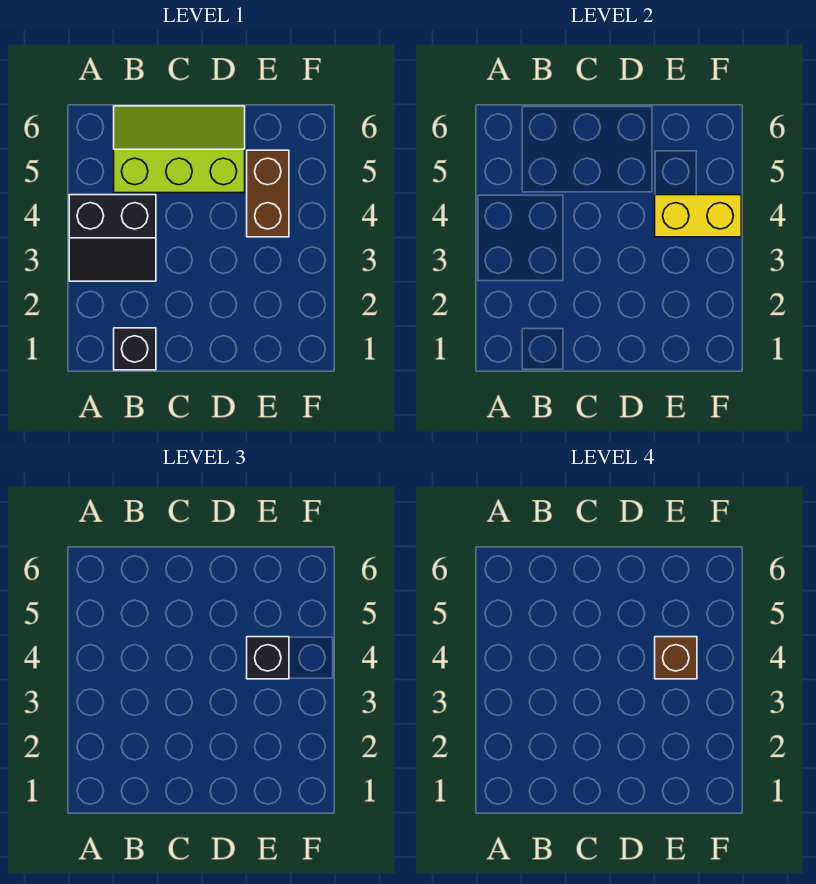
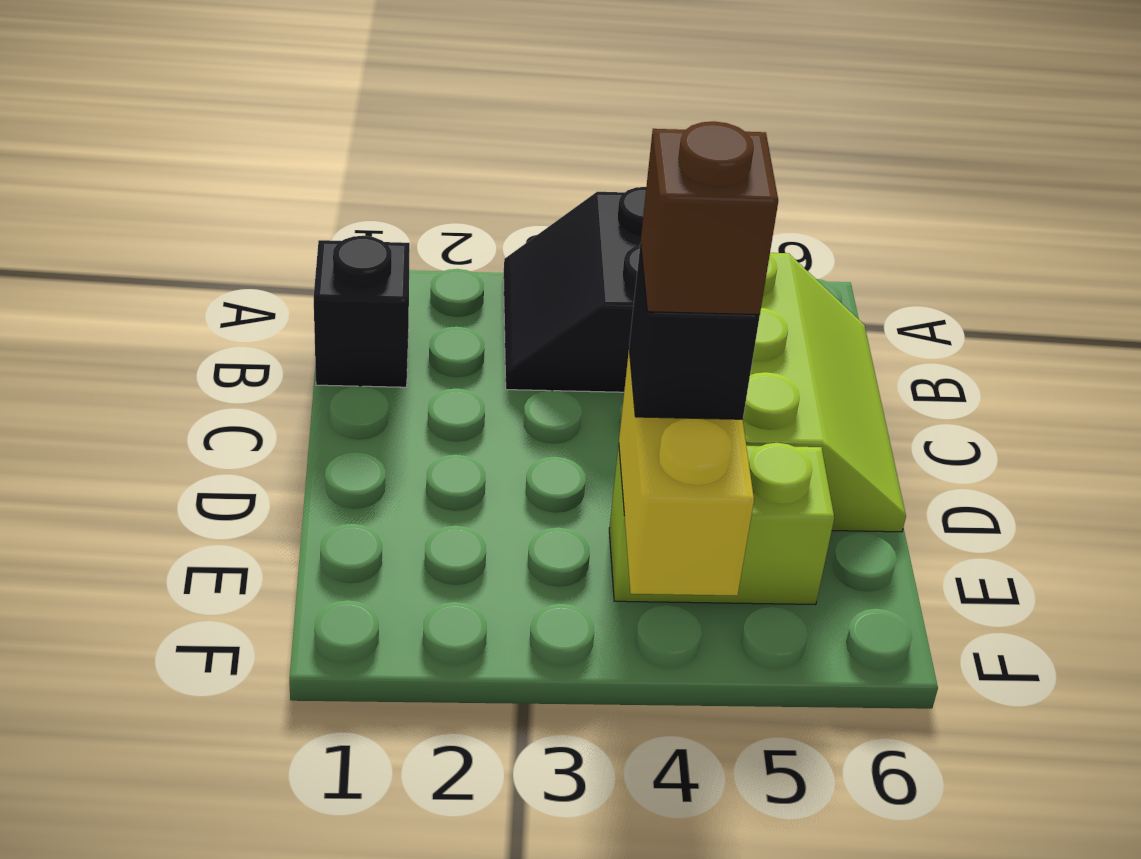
brown 1x2 brick [247,150,289,237] -> lime 1x2 brick [609,443,834,605]

